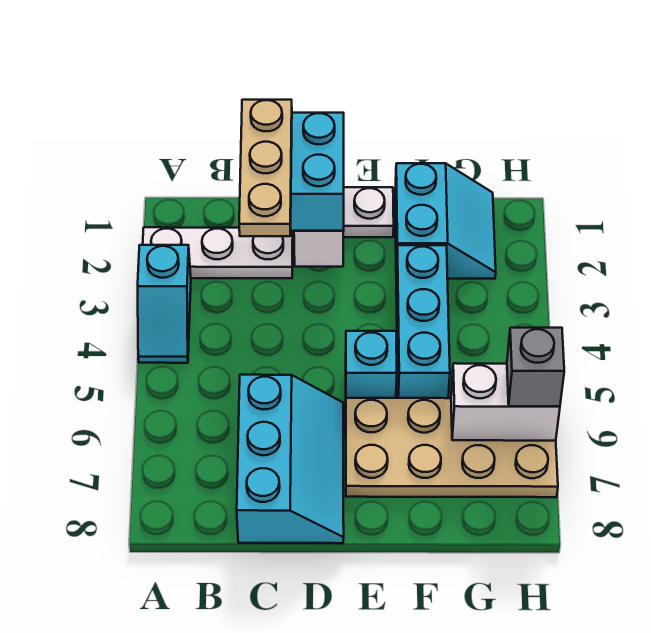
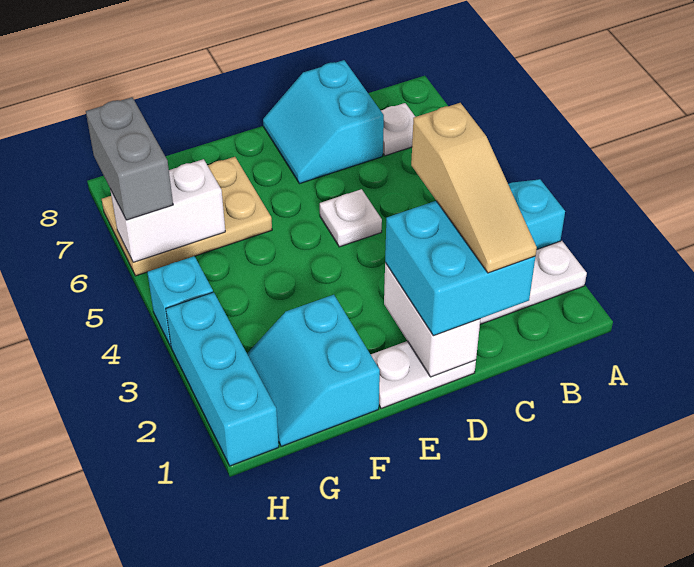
none -> white 1x1 plate [381,103,415,156]
tan 1x3 plate [239,100,292,236] -> tan 1x3 slope [411,103,537,273]
cyan 2x3 slope [237,375,344,543] -> cyan 2x2 slope [263,60,384,184]
none -> white 1x1 plate [320,189,382,247]
cyan 1x1 brick [346,331,397,398] -> cyan 1x1 brick moved to [147,256,213,346]
tan 2x4 plate [346,398,558,497] -> tan 2x3 plate [102,157,272,276]
cyan 1x3 brick [396,245,450,398] -> cyan 1x3 brick moved to [166,292,279,466]
grey 1x1 brick [507,328,564,406] -> grey 1x2 brick [86,97,173,220]

